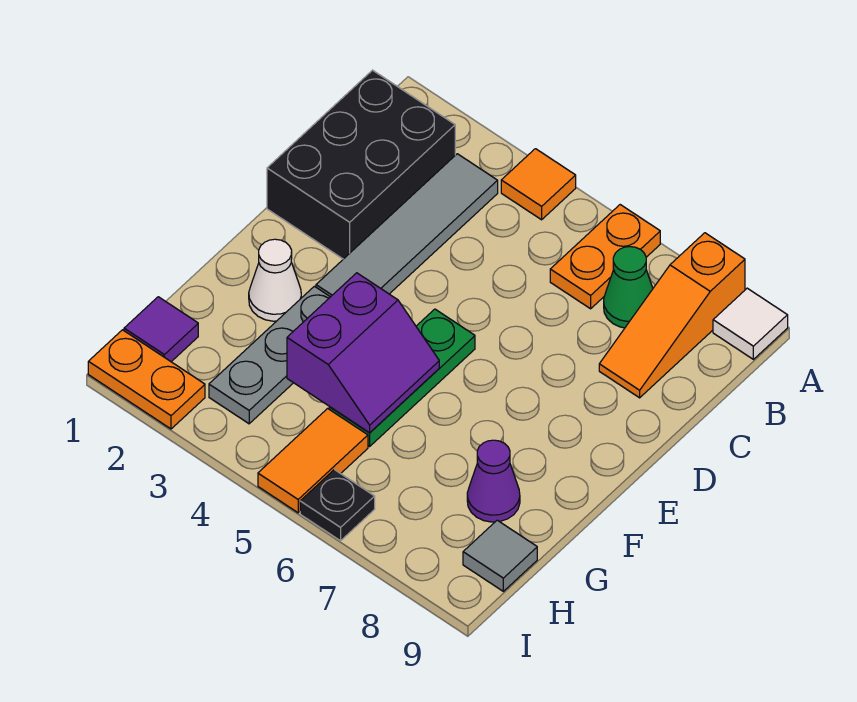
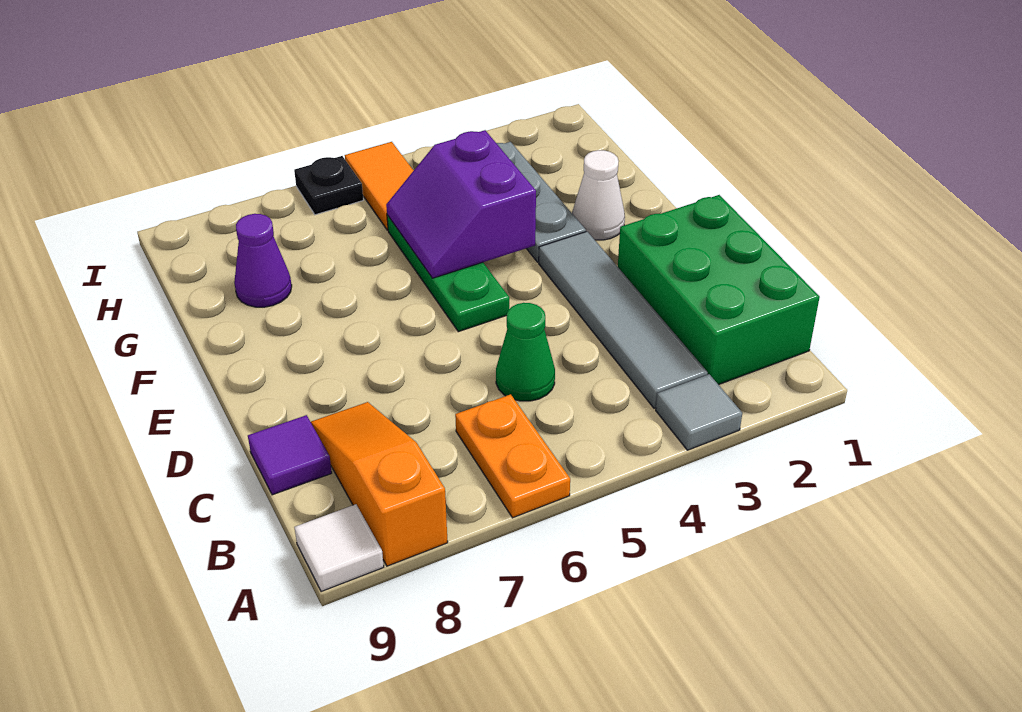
orange 1x1 tile [501,149,576,220] -> none
black 2x3 brick [267,70,455,259] -> green 2x3 brick [618,195,820,385]
green 1x1 cone [604,247,653,328] -> green 1x1 cone moved to [496,303,555,401]
purple 1x1 tile [124,297,198,362] -> purple 1x1 tile moved to [248,415,332,495]
grey 1x1 tile [463,520,537,591] -> grey 1x1 tile moved to [656,374,742,450]
orange 1x2 plate [88,330,205,429] -> none

